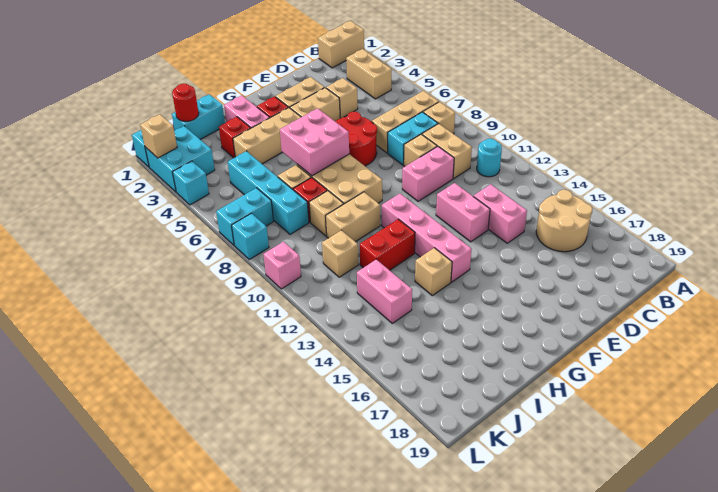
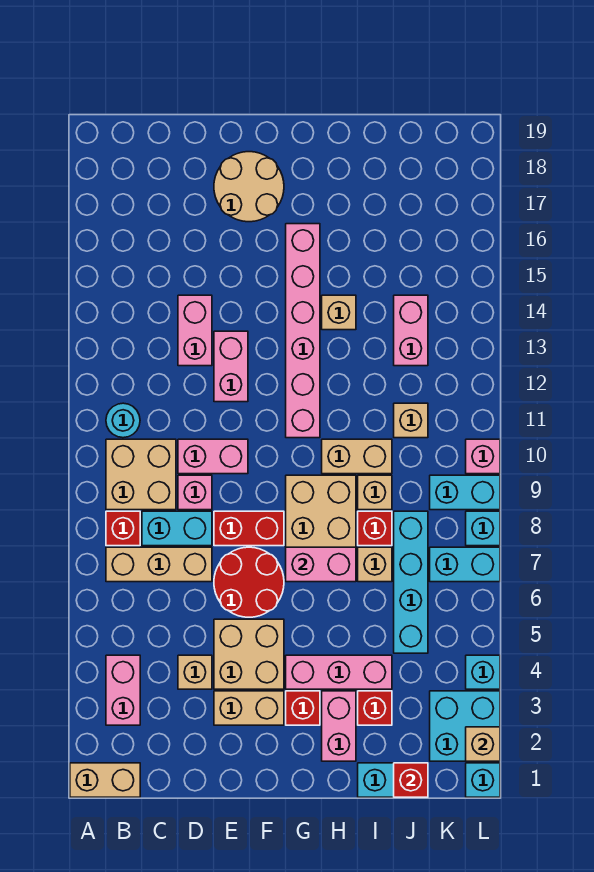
tan 1x2 brick [346,49,392,99] -> pink 1x2 brick [106,655,140,725]
tan 1x1 brick [423,102,455,134] -> red 1x1 brick [106,511,140,546]
tan 2x2 round brick [536,190,592,252] -> tan 2x2 round brick moved to [214,152,284,222]
tan 1x2 brick [422,124,472,178] -> tan 2x2 brick [106,439,176,510]
tan 1x1 brick [404,134,437,166] -> pink 1x1 brick [178,475,212,510]
tan 1x2 brick [290,88,340,121] -> tan 2x2 brick [214,619,284,689]
tan 1x3 brick [233,108,301,164] -> pink 1x3 brick [286,655,392,689]
pink 2x2 brick [280,108,349,176] -> pink 1x2 brick [286,547,356,582]
pink 1x4 brick [382,194,471,282] -> pink 1x6 brick [286,224,320,438]
red 1x2 brick [360,219,415,270] -> red 1x2 brick moved to [214,511,284,546]
red 1x1 round brick [172,84,199,121] -> red 1x1 brick [394,763,428,797]
none -> cyan 1x2 brick [430,475,500,510]

